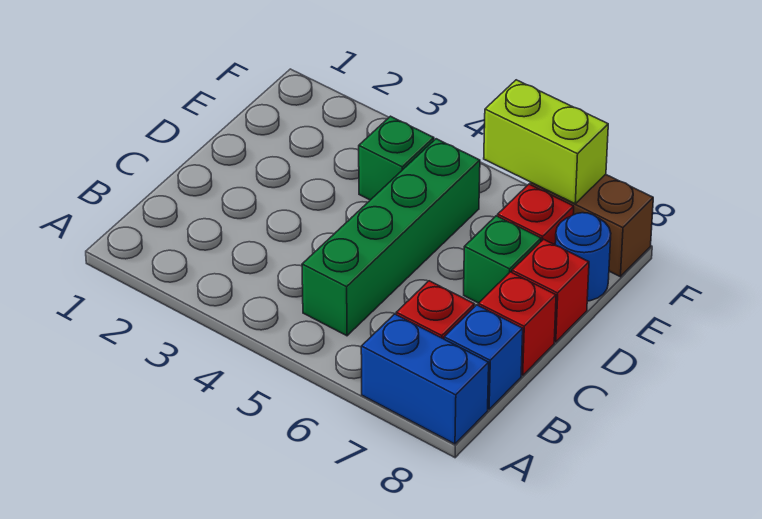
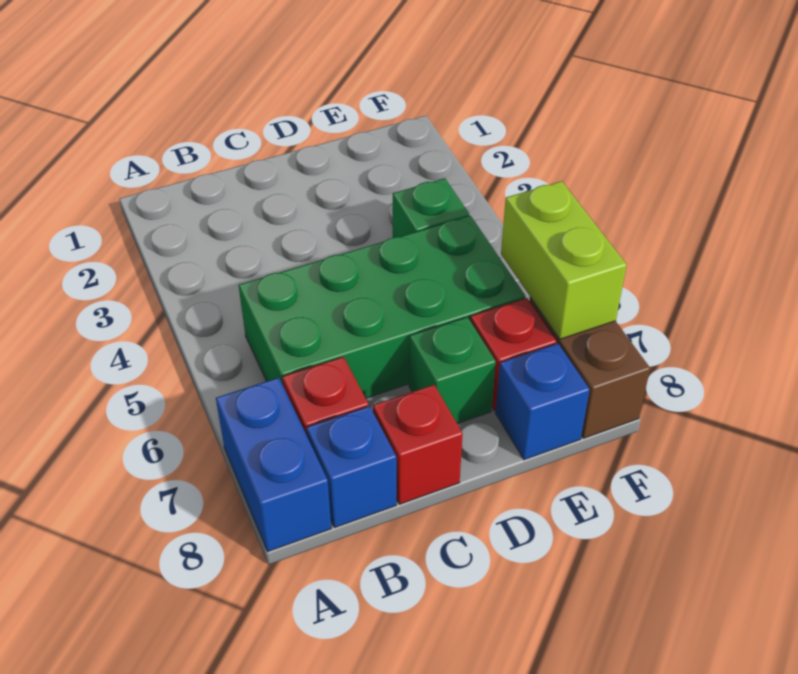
green 1x4 brick [302,139,480,336] -> green 2x4 brick [239,216,526,398]
red 1x1 brick [512,239,589,342] -> none
blue 1x1 round brick [555,213,611,301] -> blue 1x1 brick [495,343,590,460]

